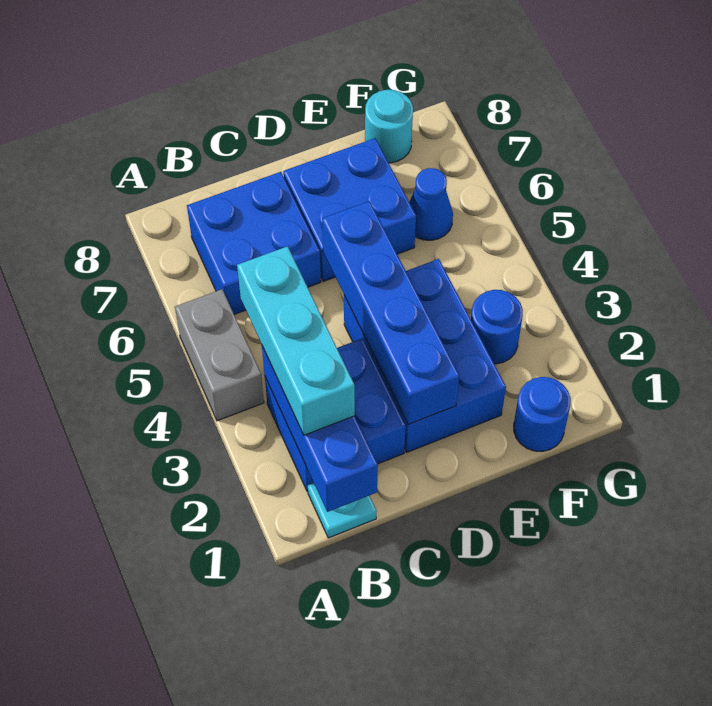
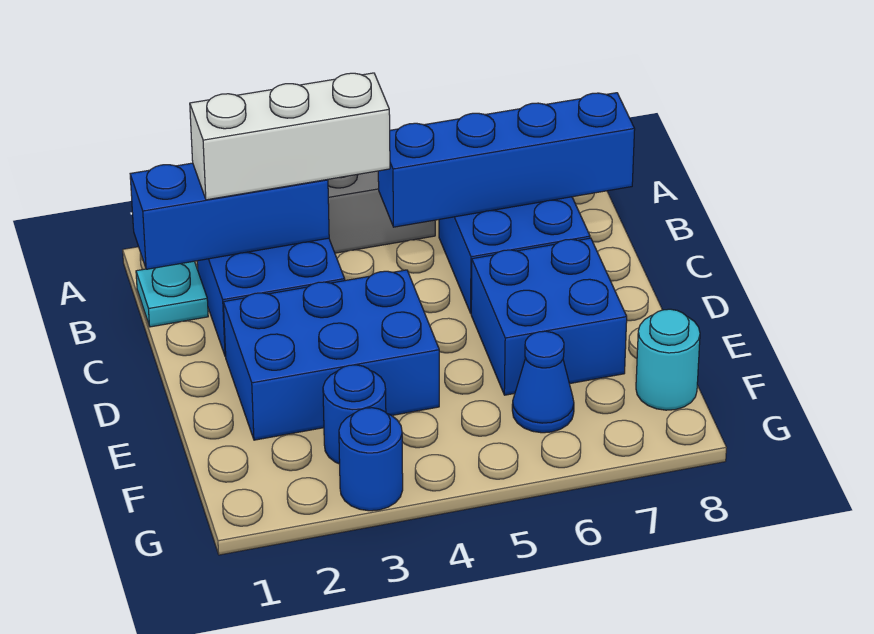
cyan 1x3 brick [237,246,355,435] -> white 1x3 brick [190,73,390,200]
blue 1x4 brick [322,201,459,424] -> blue 1x4 brick moved to [378,93,635,227]
blue 1x1 round brick [514,377,571,452] -> blue 1x1 round brick moved to [339,408,403,511]

